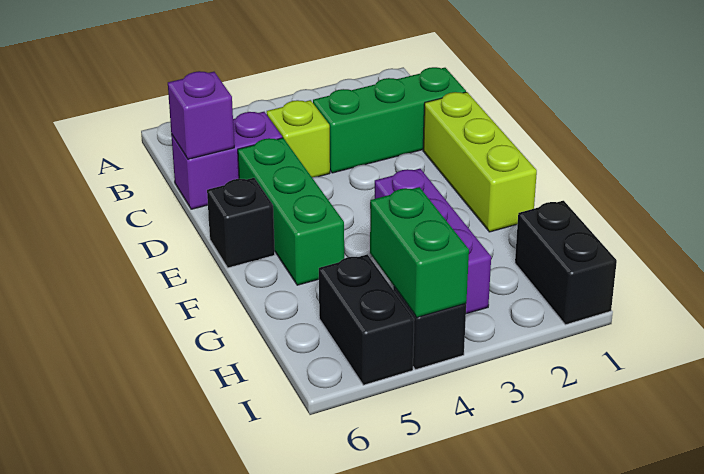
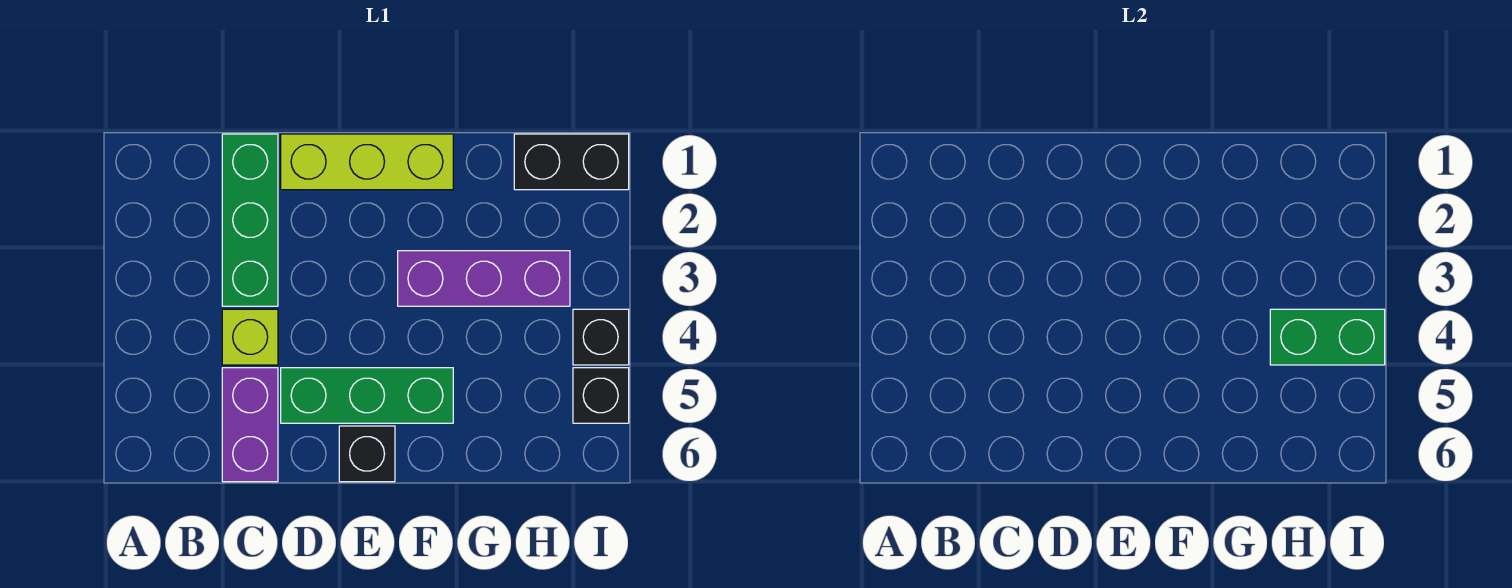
purple 1x1 brick [168,71,234,159] -> none
black 1x2 brick [319,254,414,385] -> black 1x1 brick [573,368,629,423]

